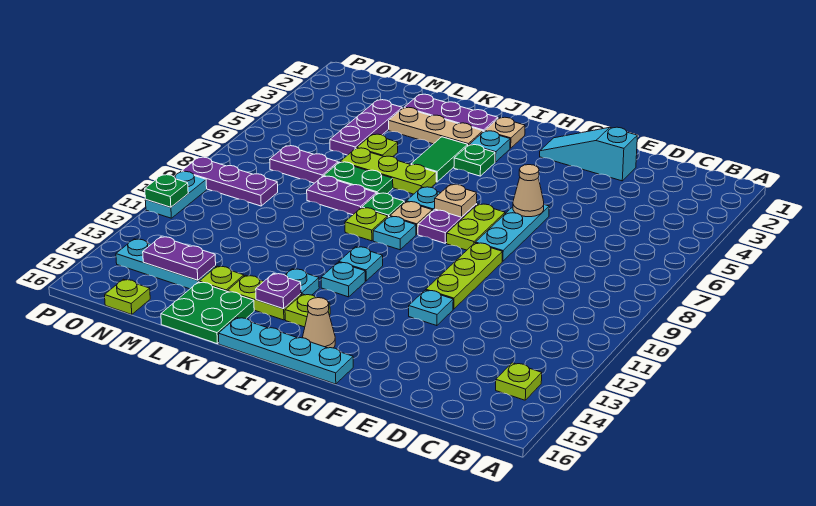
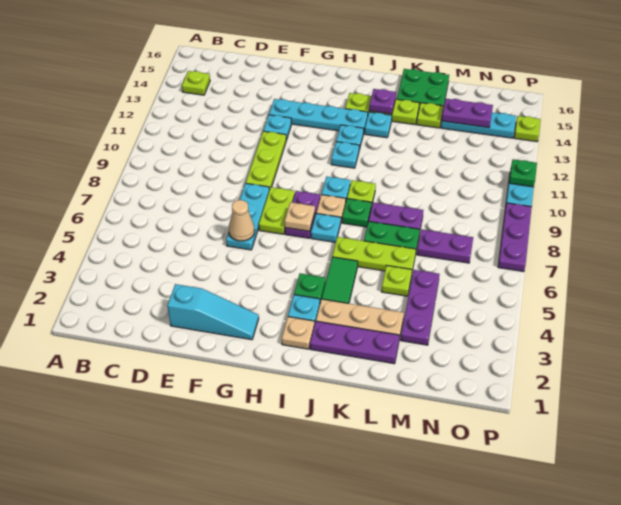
cyan 1x4 plate [218,317,353,384] -> cyan 1x4 plate moved to [269,99,368,134]
tan 1x1 cone [303,298,335,348] -> none
purple 1x3 plate [182,157,278,206] -> purple 1x3 plate turned to [498,203,532,272]
lime 1x1 plate [105,279,150,315] -> lime 1x1 plate moved to [514,116,541,142]

